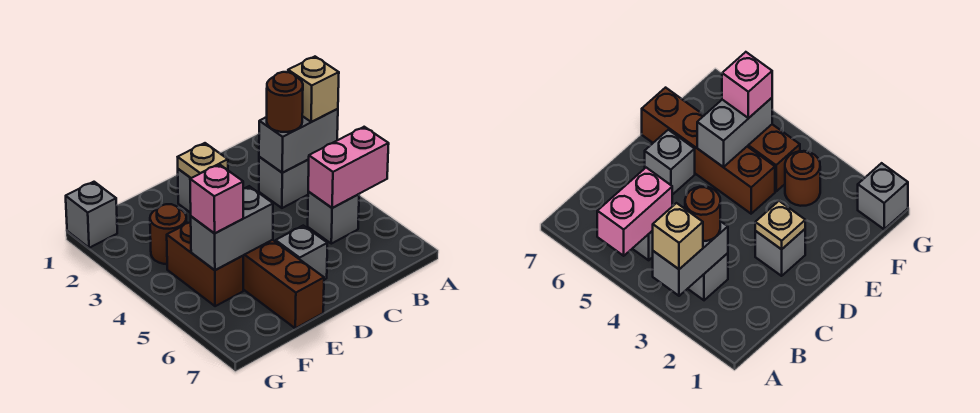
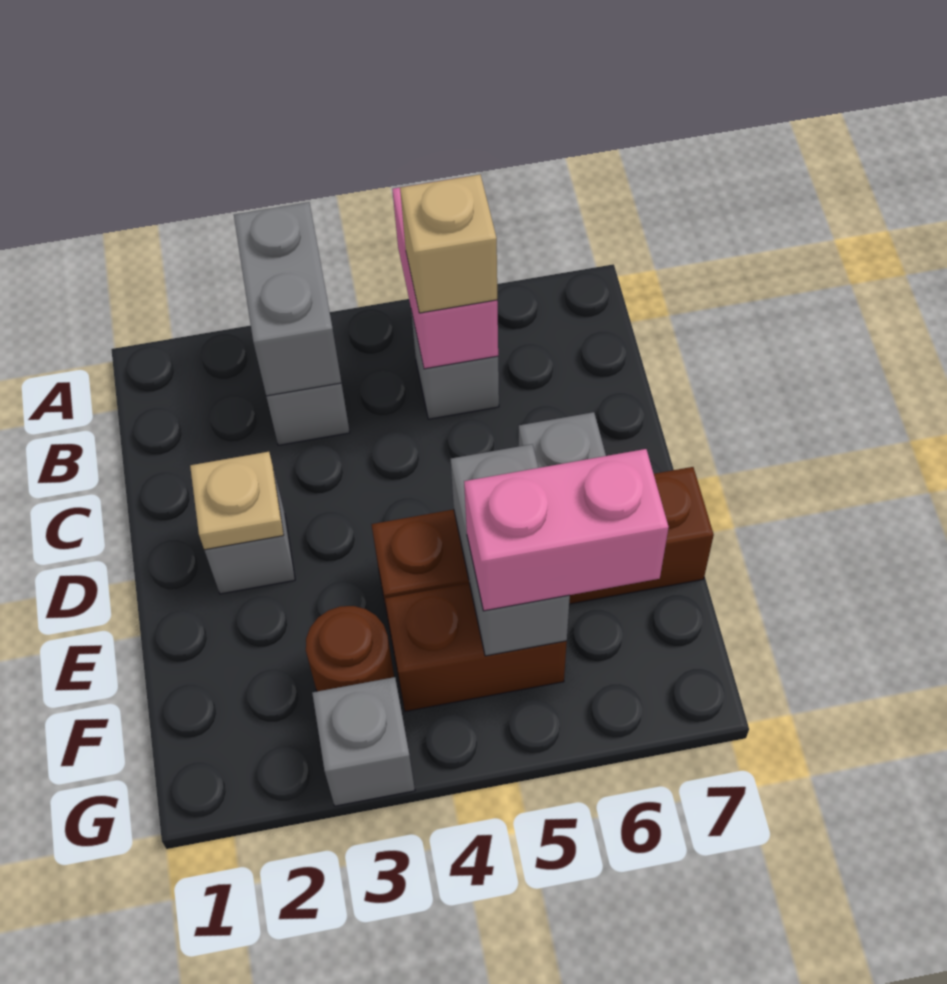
tan 1x1 brick [288,57,339,122] -> tan 1x1 brick moved to [400,175,497,313]
brown 1x1 round brick [267,72,303,132] -> none
pink 1x1 brick [190,164,243,233] -> pink 1x2 brick [464,449,669,611]
grey 1x1 brick [66,182,117,248] -> grey 1x1 brick moved to [312,677,415,806]

